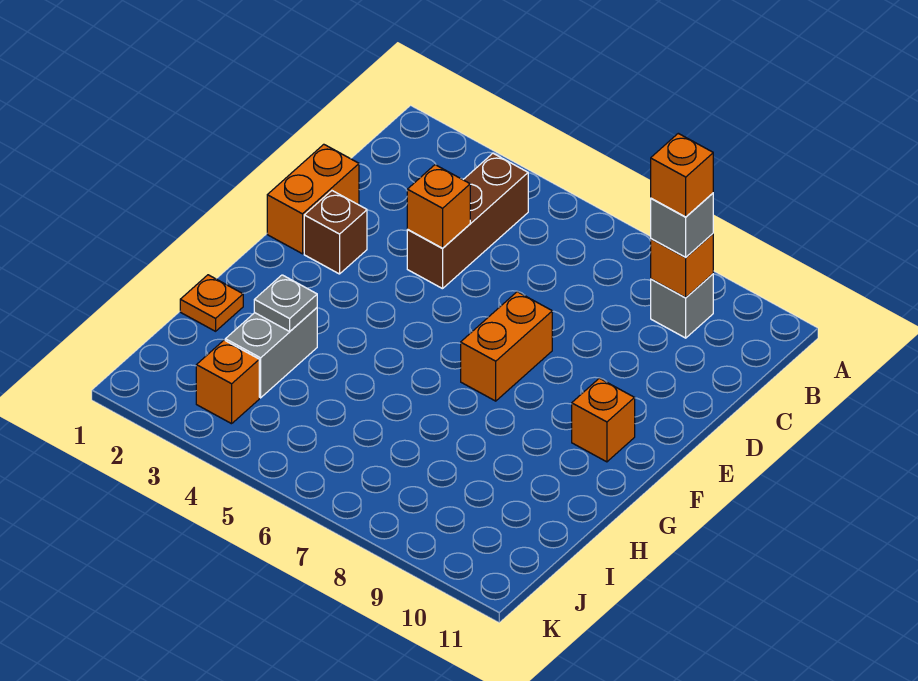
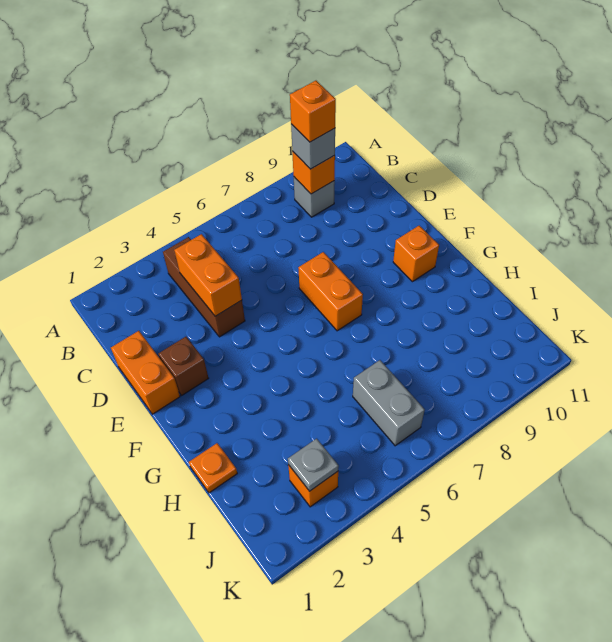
orange 1x1 brick [407,165,470,248] -> orange 1x2 brick [174,234,242,316]
grey 1x2 brick [225,308,317,398] -> grey 1x2 brick moved to [353,360,425,446]
grey 1x1 plate [254,275,317,331] -> grey 1x1 plate moved to [288,439,339,491]

